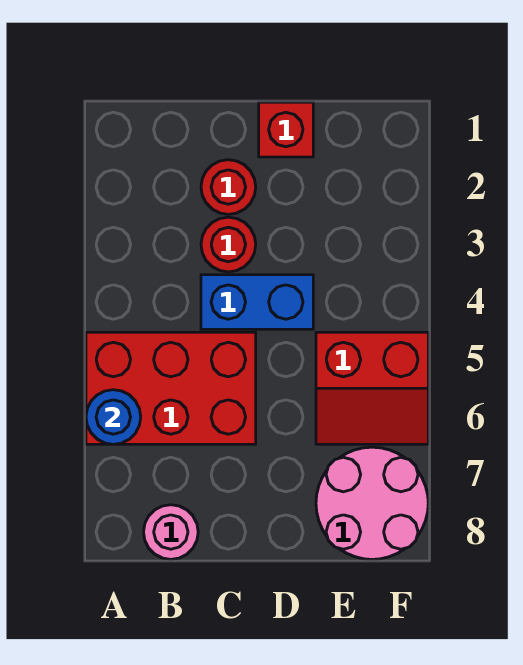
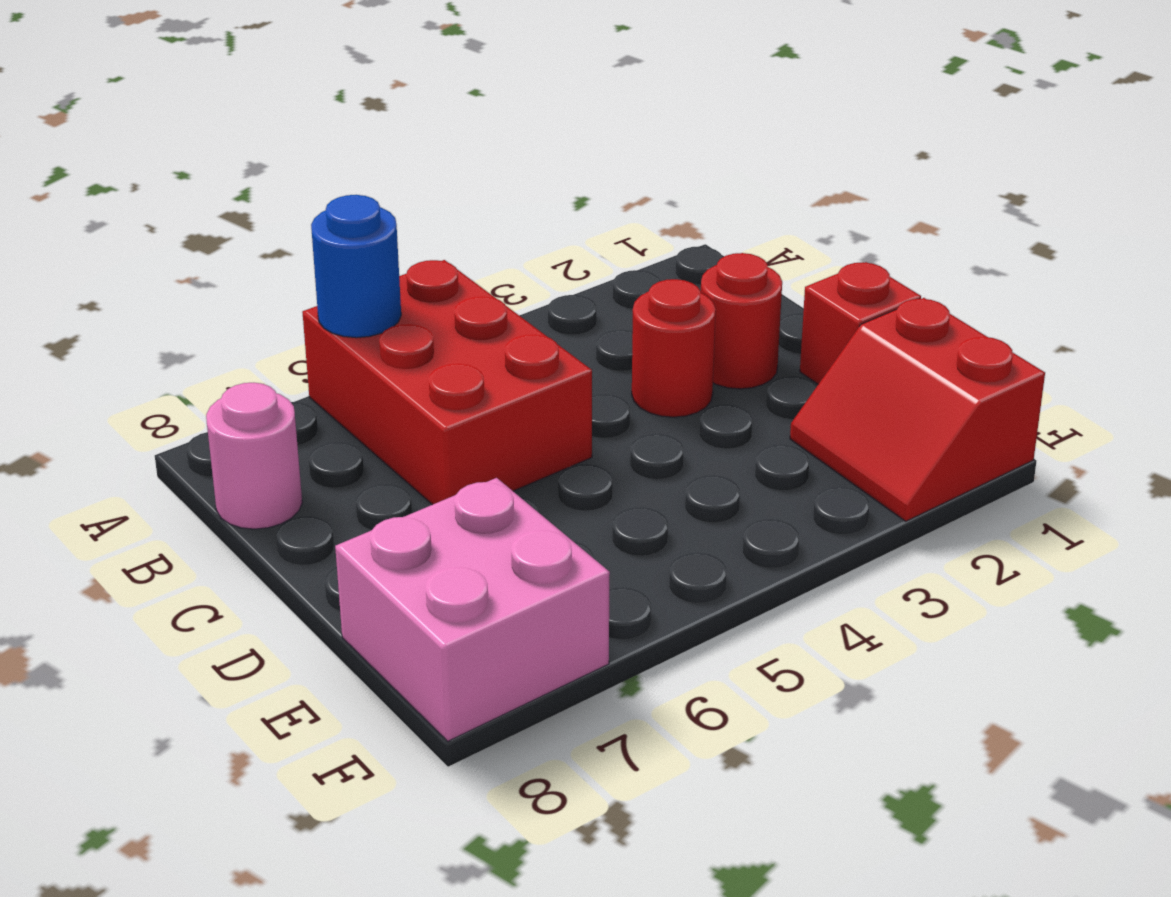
blue 1x2 brick [201,275,313,329] -> none
red 2x2 slope [316,332,428,444] -> red 2x2 slope moved to [790,298,1045,521]
pink 2x2 round brick [316,447,428,559] -> pink 2x2 brick [335,478,610,741]

